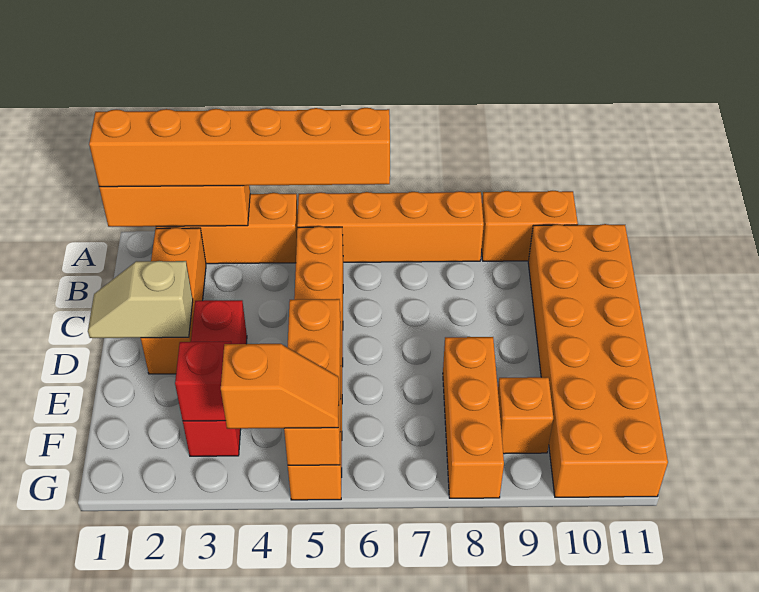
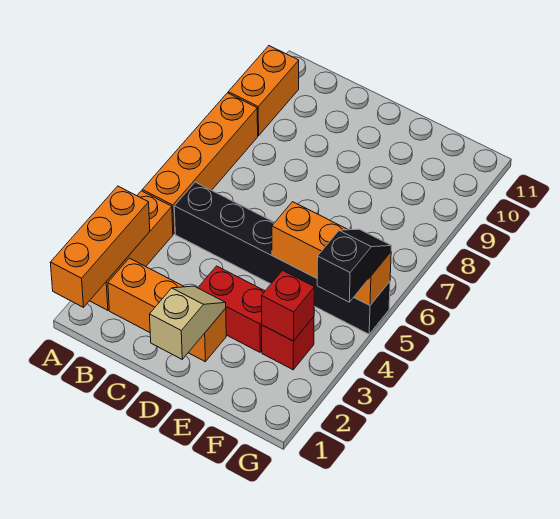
orange 1x6 brick [89,108,390,187] -> none
orange 1x6 brick [288,226,343,500] -> black 1x6 brick [174,182,390,334]
orange 2x6 brick [528,224,668,497] -> none
tan 1x2 slope [88,261,193,338] -> tan 1x2 slope turned to [149,286,226,359]
orange 1x3 brick [443,337,504,498] -> none
orange 1x1 brick [498,377,553,454] -> none
orange 1x2 slope [221,344,339,429] -> black 1x2 slope [317,229,391,302]

